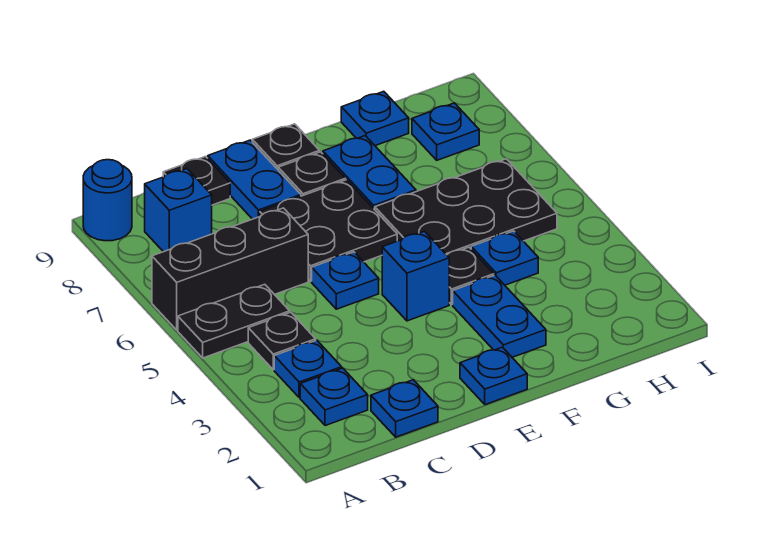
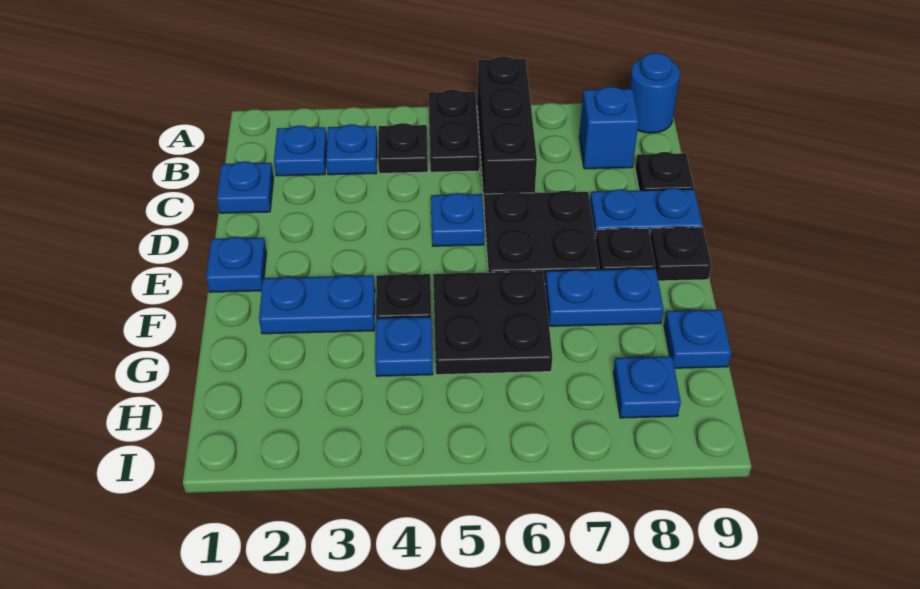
blue 1x1 brick [382,231,449,321] -> none
black 2x3 plate [375,159,557,255] -> black 2x2 plate [433,271,552,375]

